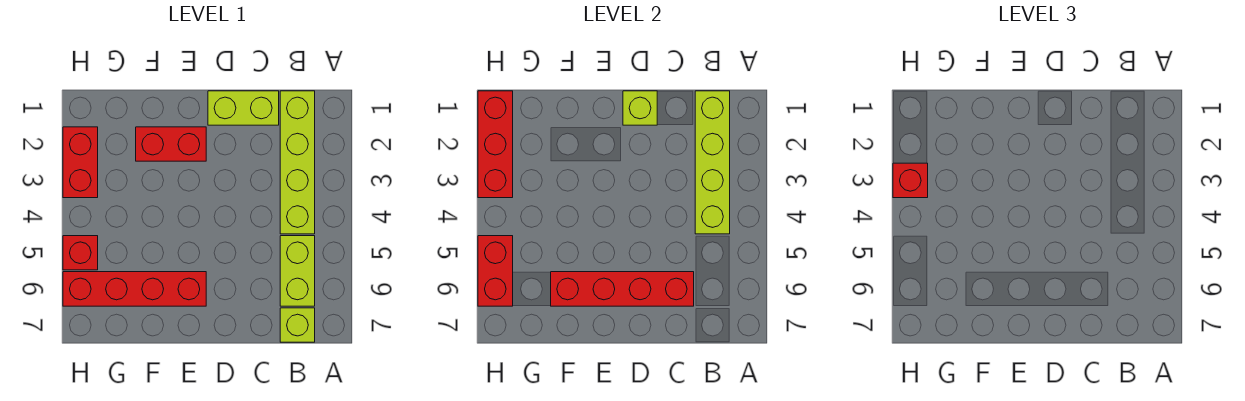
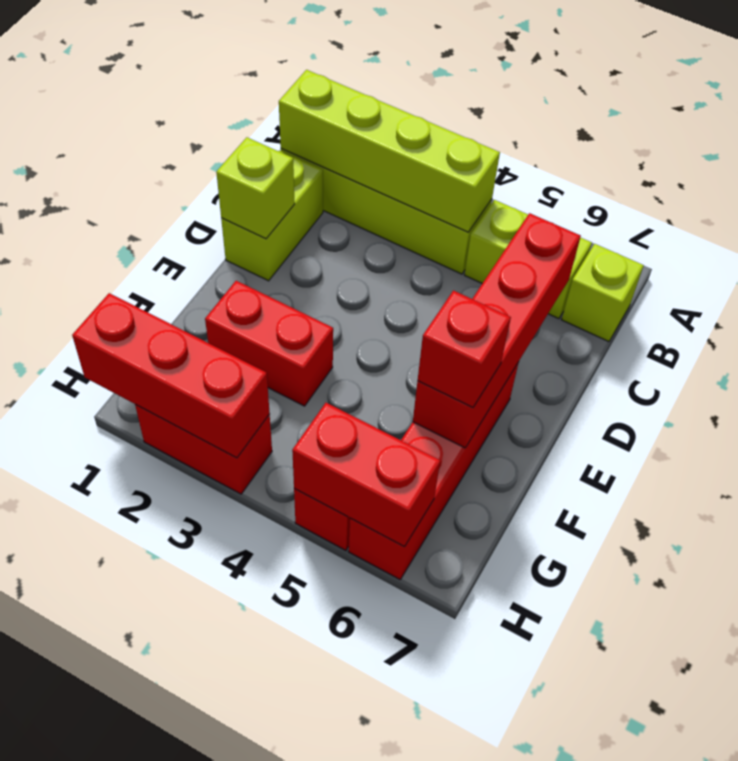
red 1x2 brick [136,127,206,161] -> red 1x2 brick turned to [205,281,333,406]
red 1x1 brick [893,163,928,198] -> red 1x1 brick moved to [418,291,511,408]

